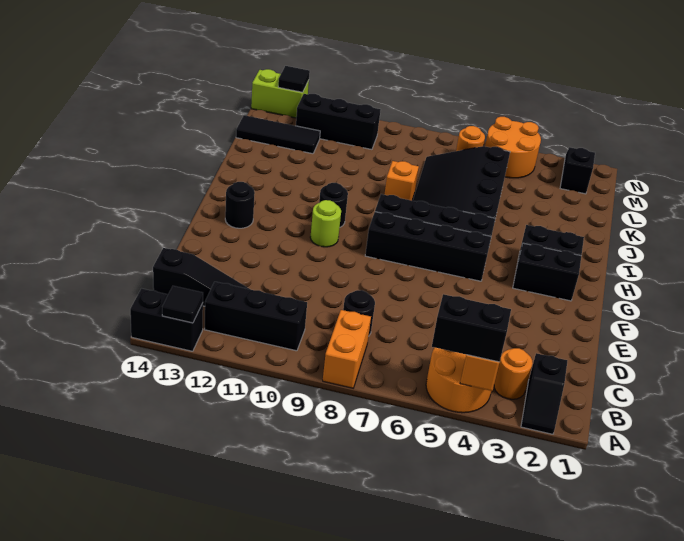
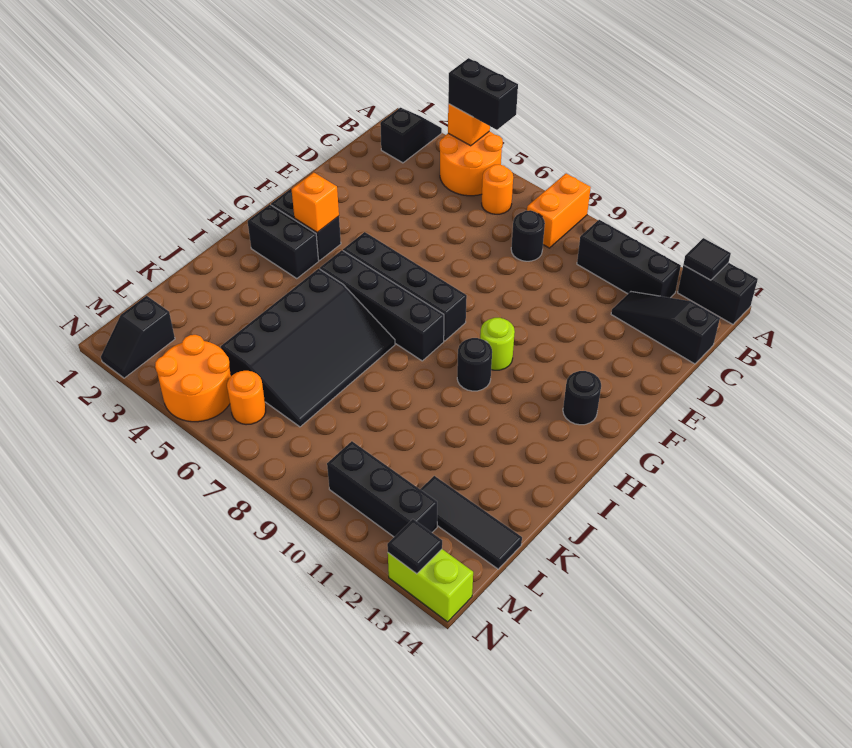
orange 1x1 round brick [494,348,533,399] -> orange 1x1 round brick moved to [482,164,513,214]
orange 1x1 brick [384,161,419,201] -> orange 1x1 brick moved to [292,172,339,232]

